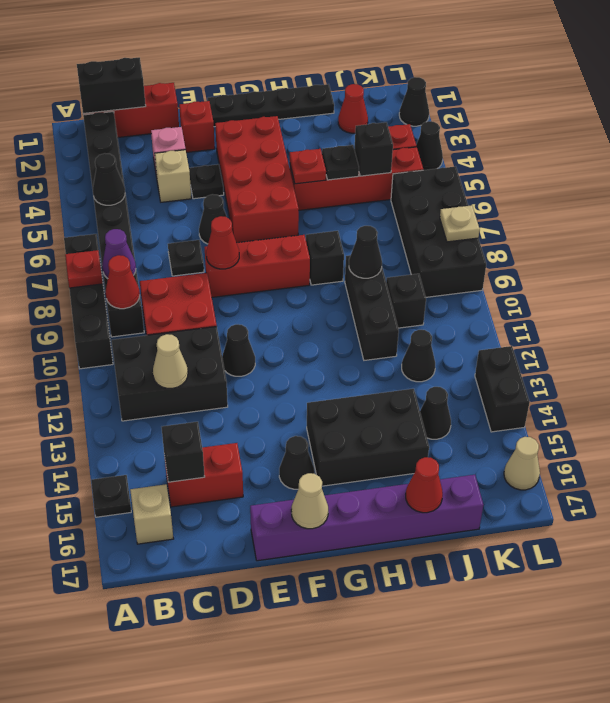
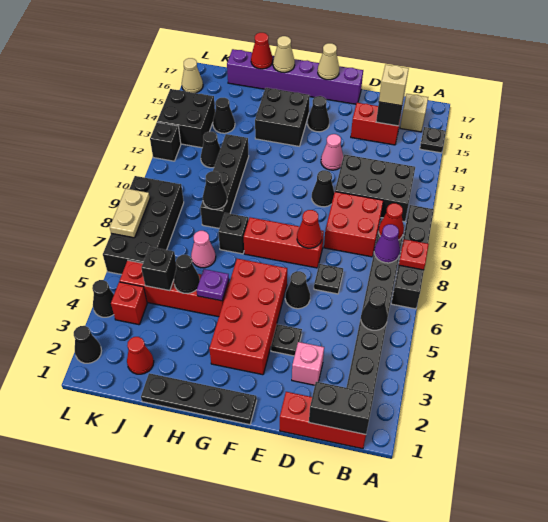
tan 1x1 cone [153,334,188,388] -> tan 1x1 cone moved to [273,36,295,73]
tan 1x1 brick [155,150,191,202] -> tan 1x1 brick moved to [379,65,409,106]
red 1x1 brick [179,101,215,153] -> none
none -> pink 1x1 cone [321,134,343,170]
black 2x3 brick [307,389,429,486] -> black 2x2 brick [255,88,310,146]
red 1x1 plate [290,149,326,184] -> purple 1x1 plate [197,269,229,301]
black 1x1 plate [322,145,359,180] -> black 1x1 cone [174,255,200,293]
none -> pink 1x1 cone [191,231,216,268]
black 1x3 brick [345,255,399,360] -> black 1x4 brick [200,134,249,228]
black 1x1 brick [386,274,426,328] -> black 1x1 brick moved to [150,122,181,161]
tan 1x1 plate [440,205,480,242] -> tan 1x2 plate [110,189,150,238]
black 1x2 brick [475,346,530,432] -> black 2x2 brick [157,89,215,148]

